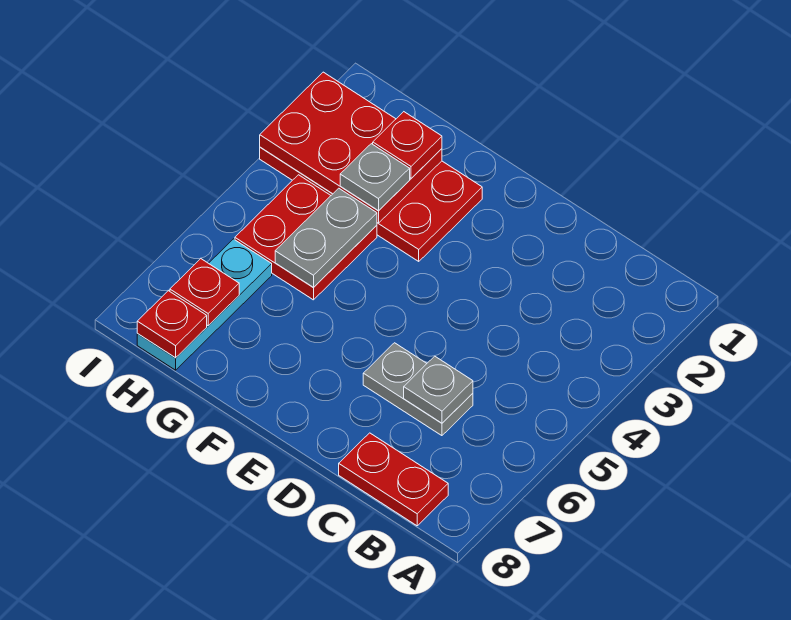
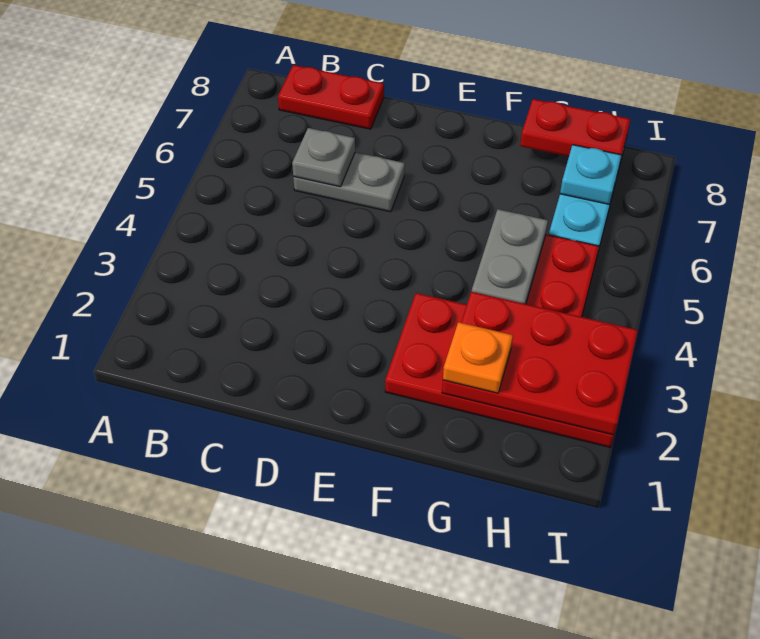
red 1x1 plate [373,112,442,178] -> orange 1x1 plate [443,322,513,393]
grey 1x1 plate [340,144,410,211] -> none
red 1x1 plate [170,259,239,326] -> cyan 1x1 plate [560,145,621,204]
red 1x1 plate [137,291,207,358] -> red 1x2 plate [520,99,631,157]

